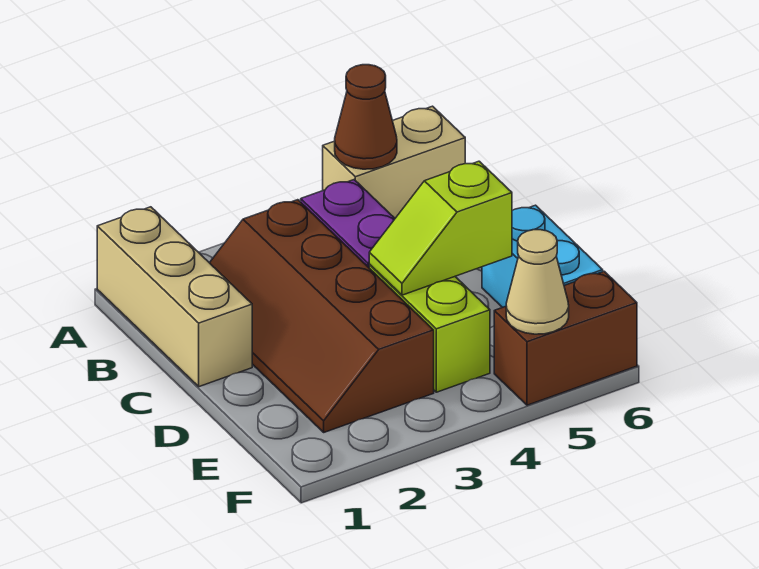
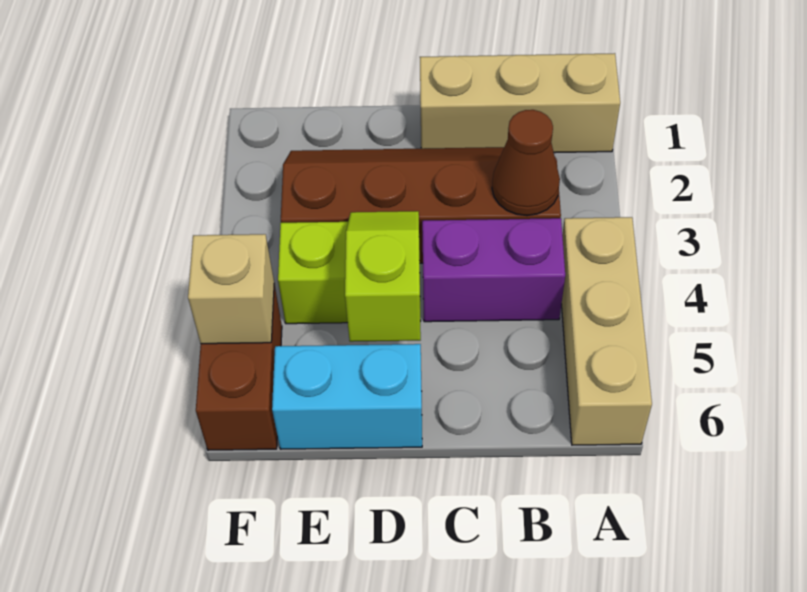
tan 1x2 brick [323,106,465,218] -> tan 1x3 brick [562,217,652,445]
brown 1x1 cone [335,65,397,169] -> brown 1x1 cone moved to [492,110,560,216]
tan 1x1 cone [506,230,569,334] -> tan 1x1 brick [188,234,274,344]

